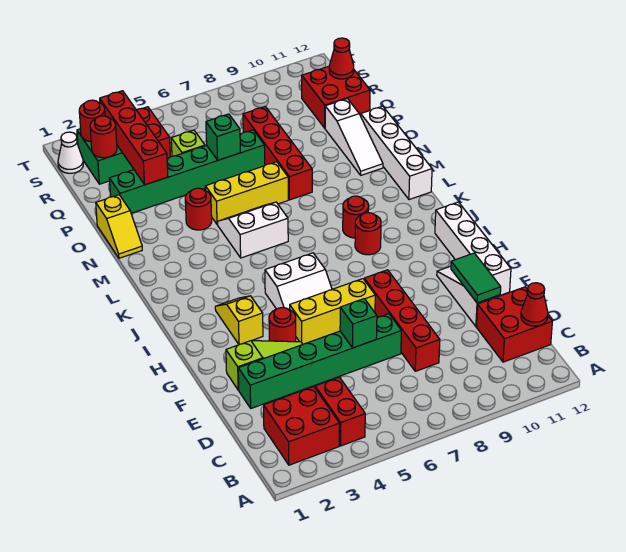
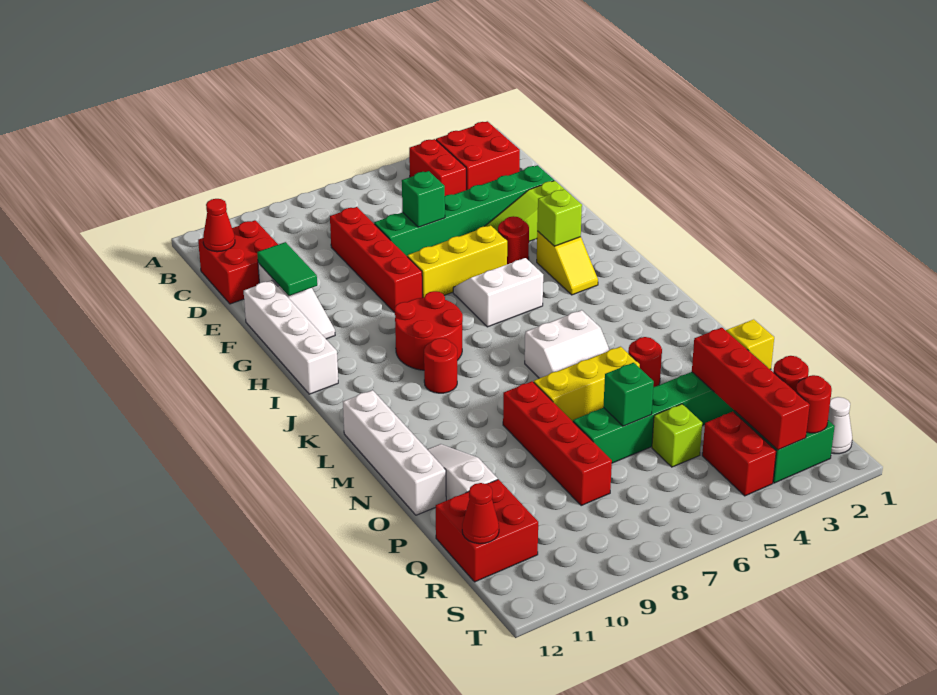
none -> lime 1x1 brick [537,189,582,246]
red 1x1 round brick [355,213,381,255] -> red 2x2 round brick [395,291,463,370]

